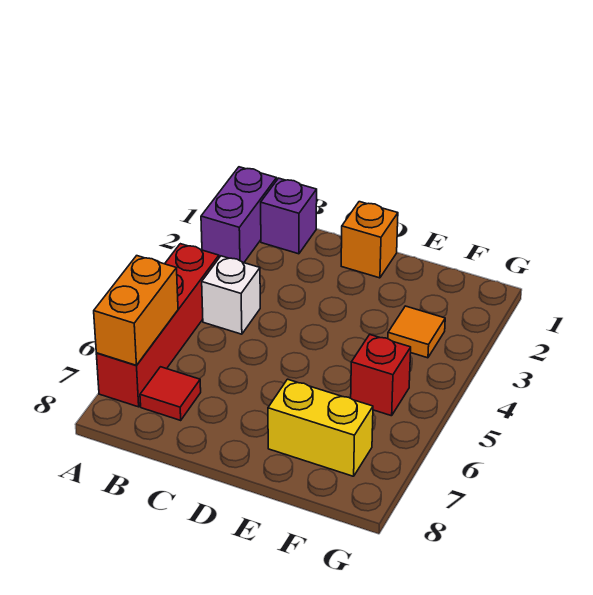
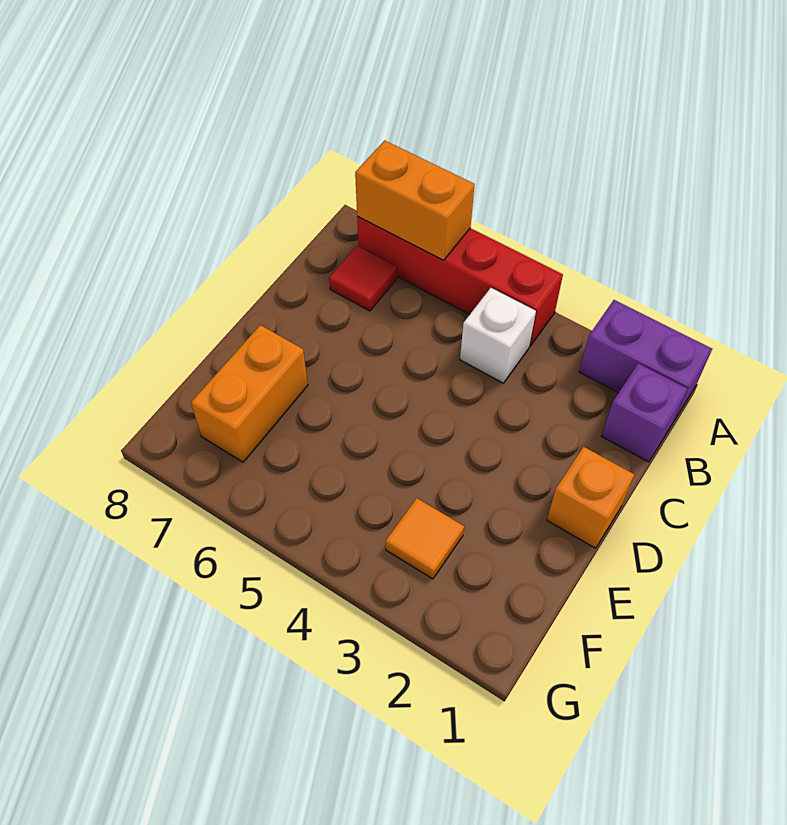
yellow 1x2 brick [268,379,373,476] -> orange 1x2 brick [191,325,308,462]
red 1x1 brick [351,335,411,416] -> none

